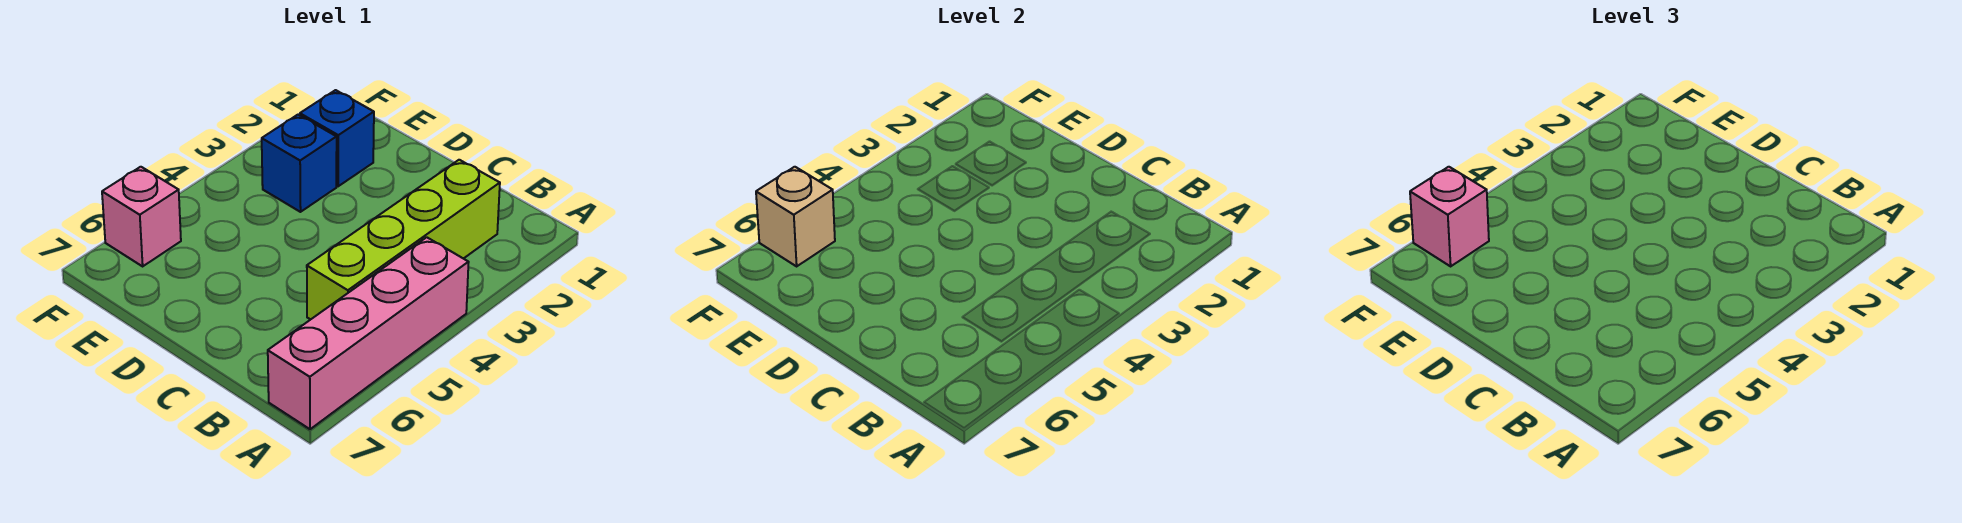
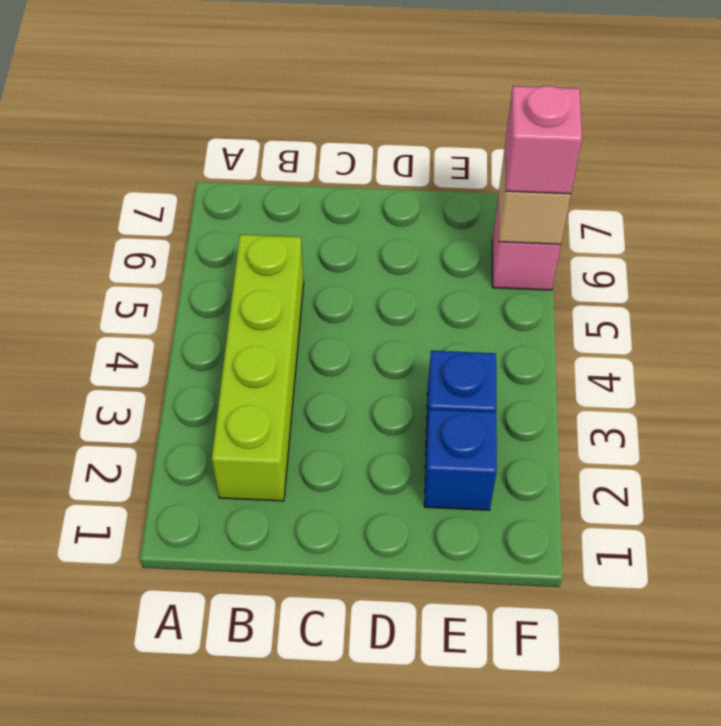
pink 1x4 brick [268,237,469,429] -> none

